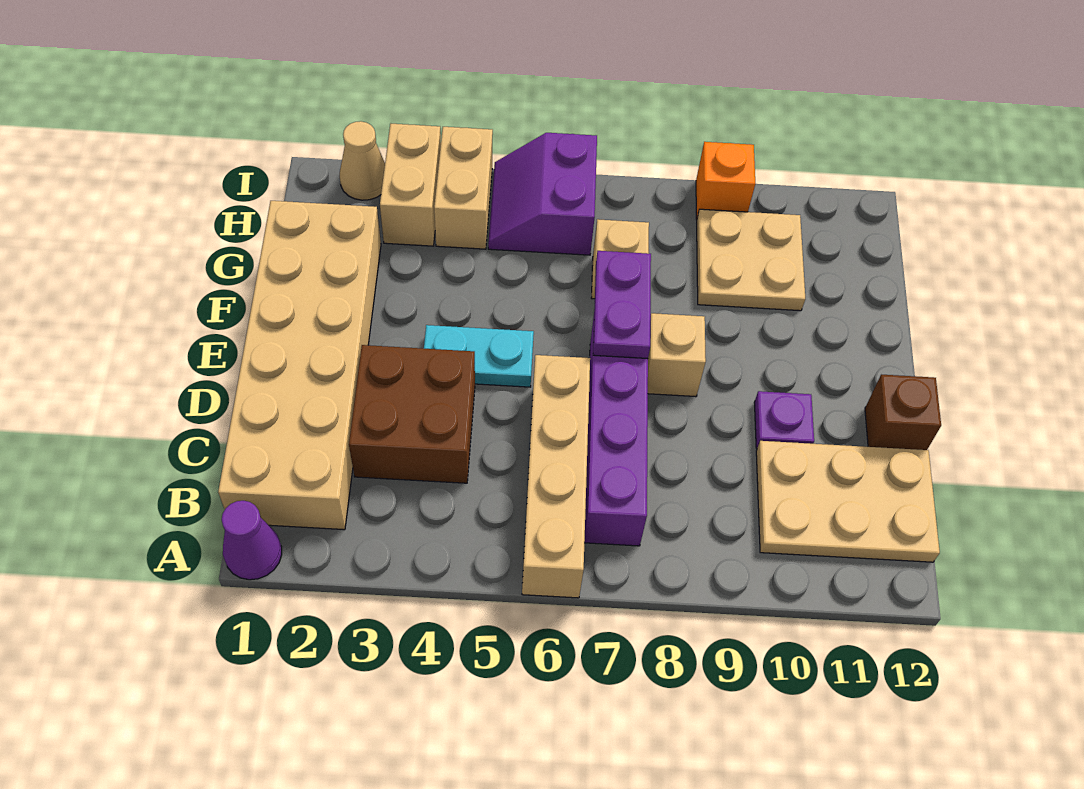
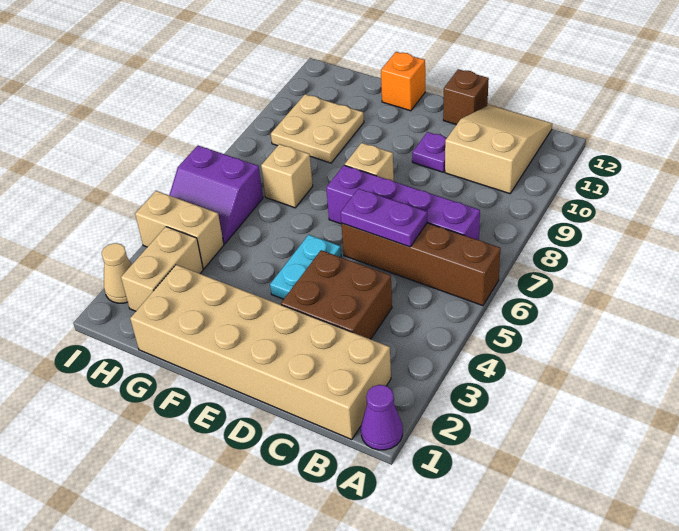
tan 1x4 brick [522,355,590,598] -> brown 1x4 brick [341,223,501,306]
tan 2x3 plate [756,441,940,562] -> tan 2x3 slope [445,105,552,194]
purple 1x2 plate [593,251,651,359] -> purple 1x2 plate moved to [340,189,427,247]
tan 1x2 brick [380,124,441,246] -> tan 1x2 brick turned to [121,227,203,311]
orange 1x1 brick [696,142,755,219] -> orange 1x1 brick moved to [381,52,425,111]

